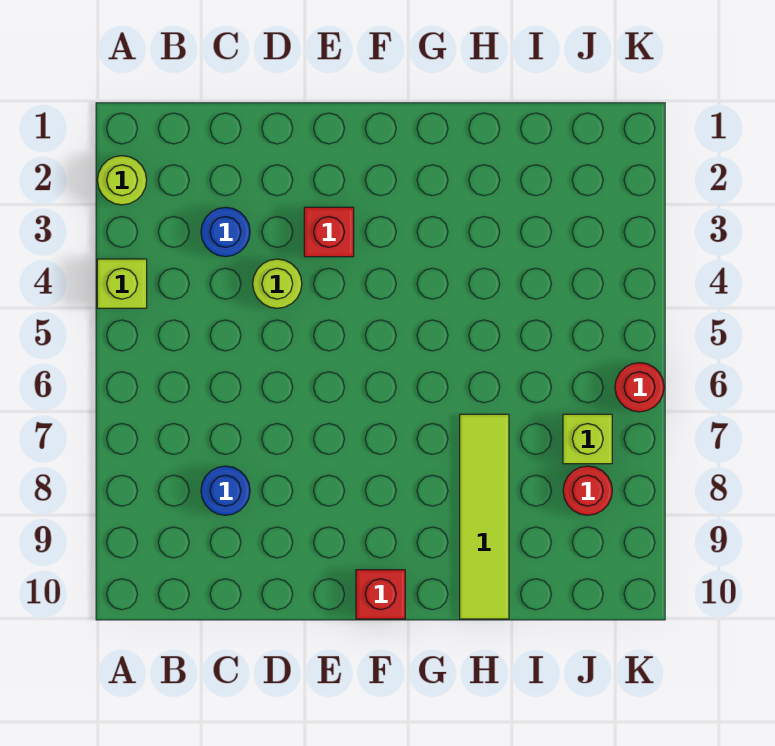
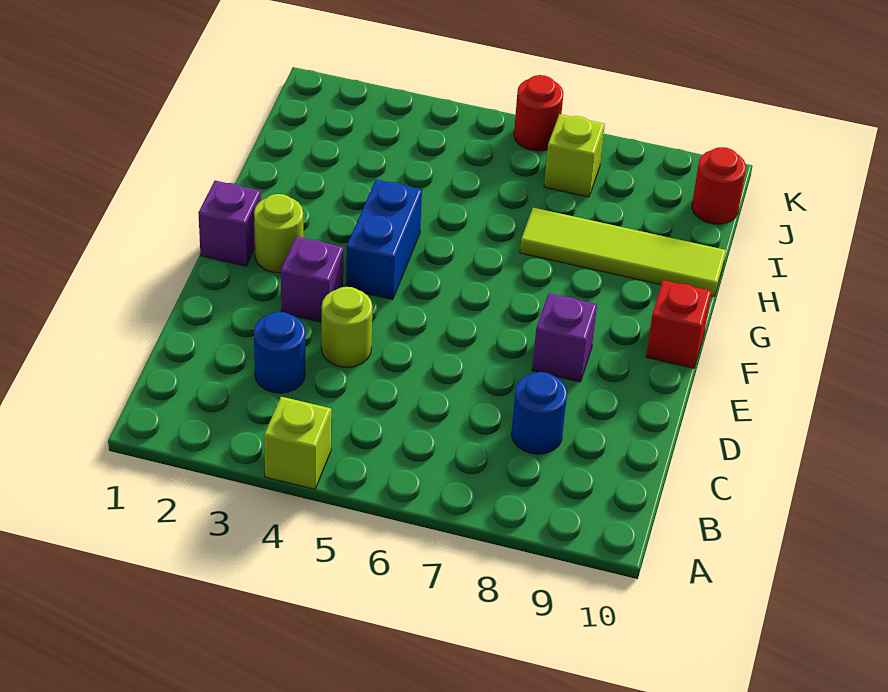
lime 1x1 round brick [97,156,147,205] -> lime 1x1 round brick moved to [254,194,303,273]
red 1x1 brick [304,207,354,257] -> purple 1x1 brick [281,236,344,322]
none -> purple 1x1 brick [532,293,597,382]
none -> purple 1x1 brick [198,181,261,266]
none -> blue 1x2 brick [346,179,422,300]
red 1x1 round brick [563,466,612,515] -> red 1x1 round brick moved to [692,147,746,224]

